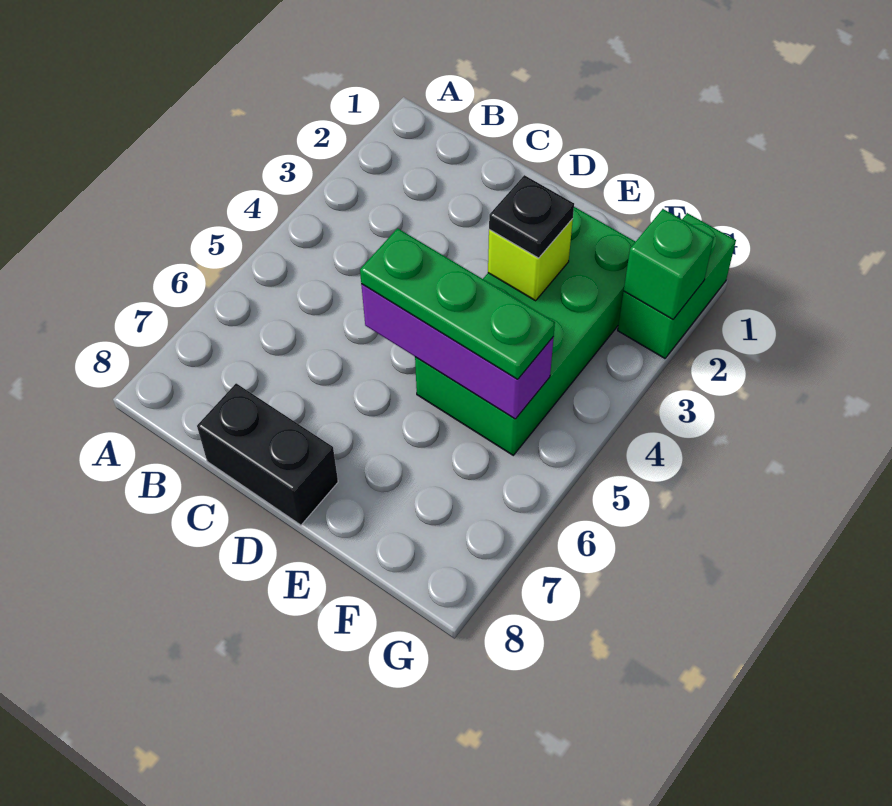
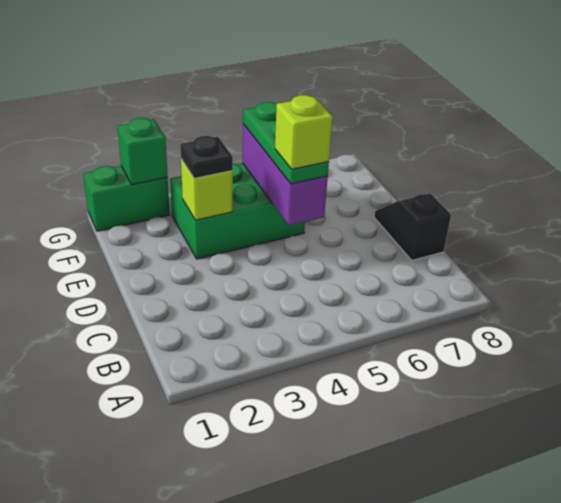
black 1x2 brick [197,383,338,525] -> black 1x2 slope [374,193,451,260]
none -> lime 1x1 brick [275,95,333,169]
green 2x4 brick [415,207,636,455] -> green 2x3 brick [170,164,305,259]

